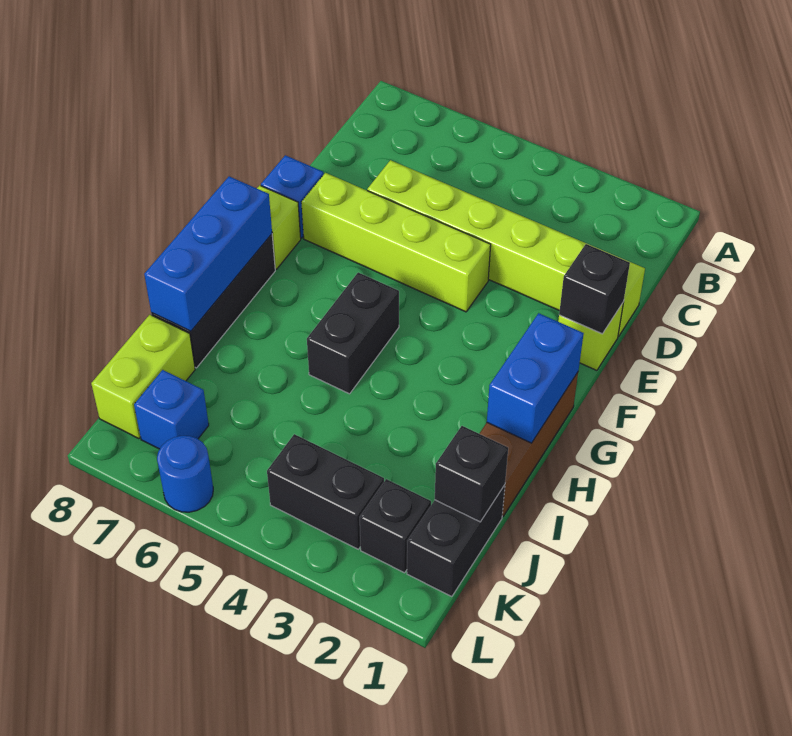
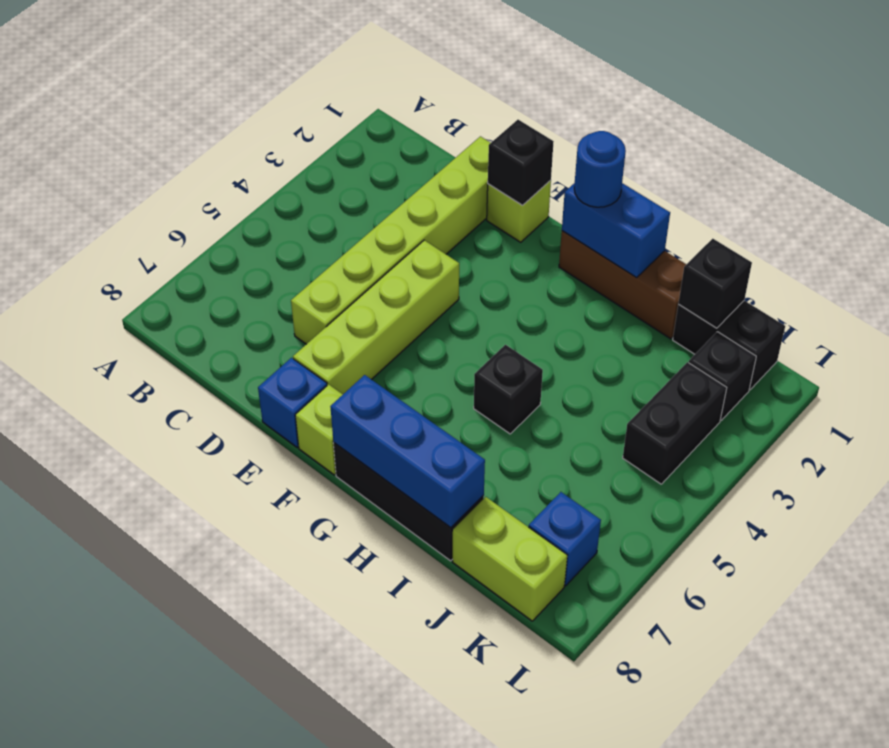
black 1x2 brick [307,272,399,394] -> black 1x1 brick [474,345,543,434]
blue 1x1 round brick [157,436,213,512] -> blue 1x1 round brick moved to [574,131,626,207]

